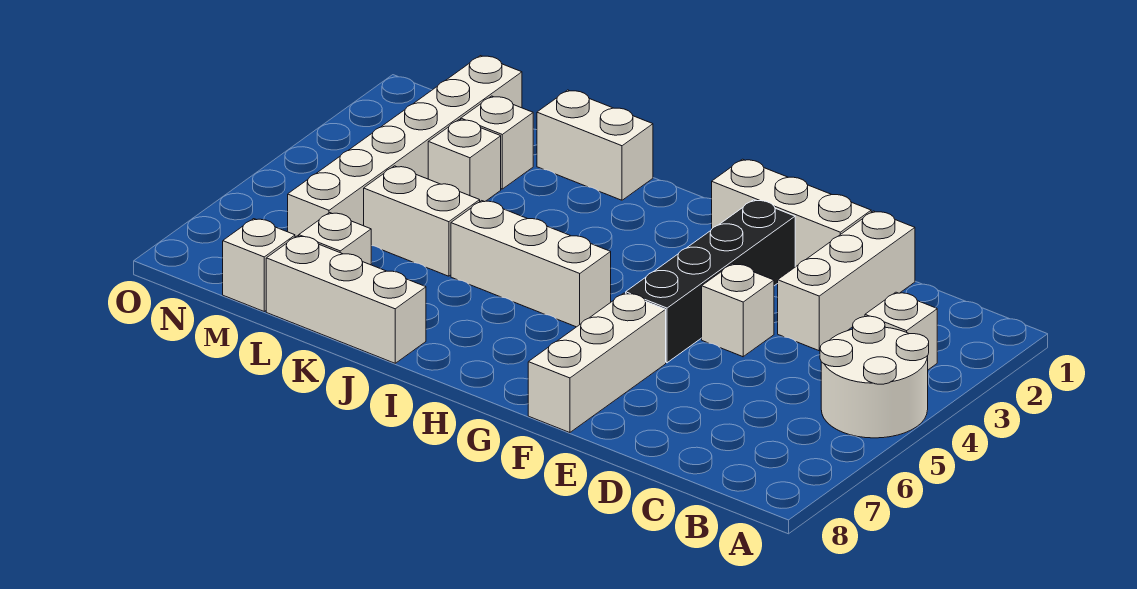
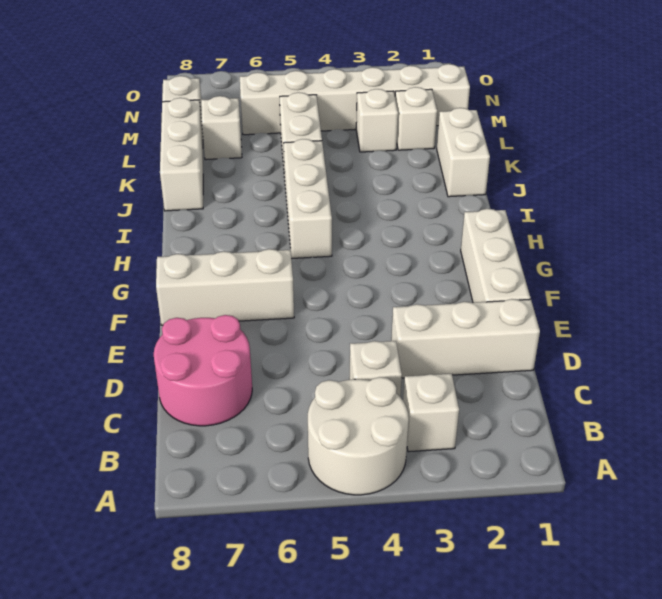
none -> pink 2x2 round brick [154,315,252,426]
white 1x1 brick [702,264,774,357] -> white 1x1 brick moved to [349,341,402,397]
black 1x4 brick [626,200,795,363] -> none

